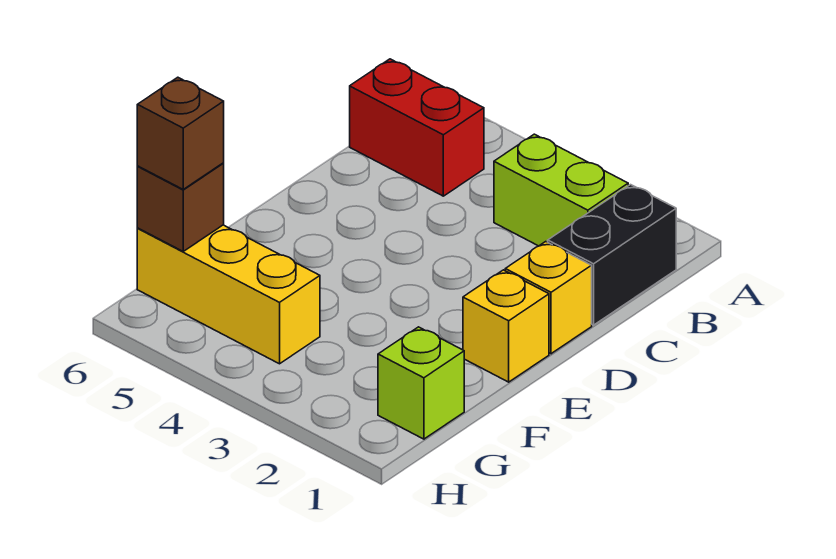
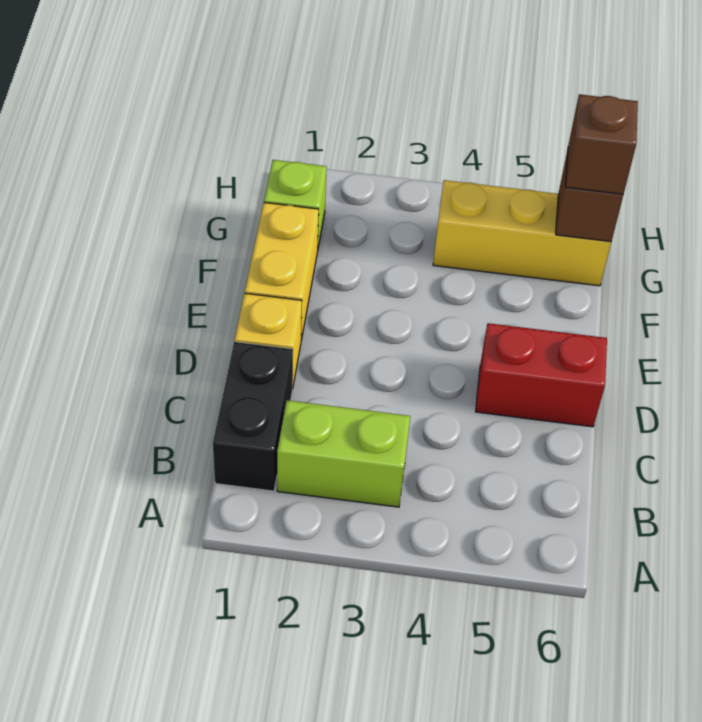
red 1x2 brick [350,59,484,196] -> red 1x2 brick moved to [475,323,607,427]
yellow 1x1 brick [463,270,549,382] -> yellow 1x2 brick [245,203,319,340]

